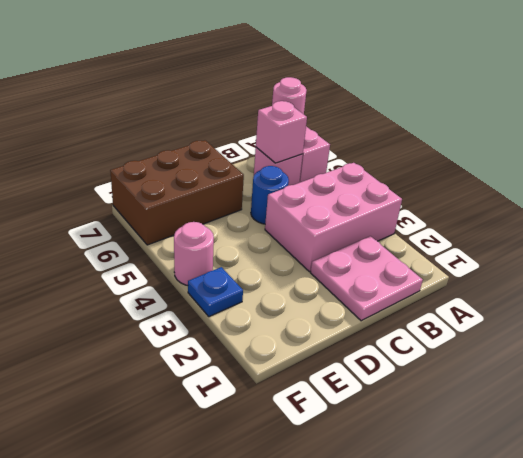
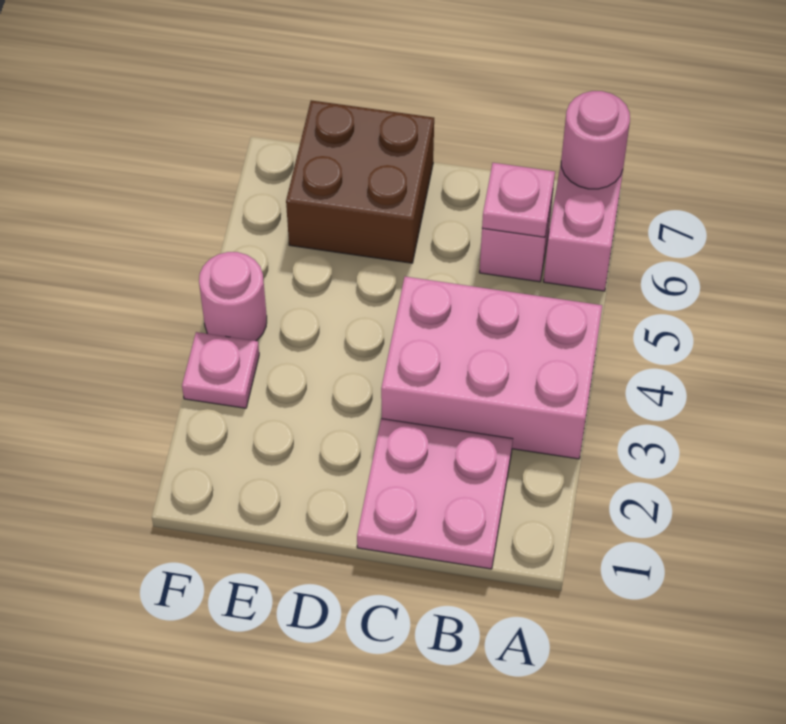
pink 1x1 brick [256,101,307,163] -> pink 1x1 plate [482,163,555,237]
blue 1x1 round brick [251,166,289,224] -> none
brown 2x3 brick [110,140,244,245] -> brown 2x2 brick [286,100,434,263]
blue 1x1 plate [188,267,243,317] -> pink 1x1 plate [182,332,259,408]

